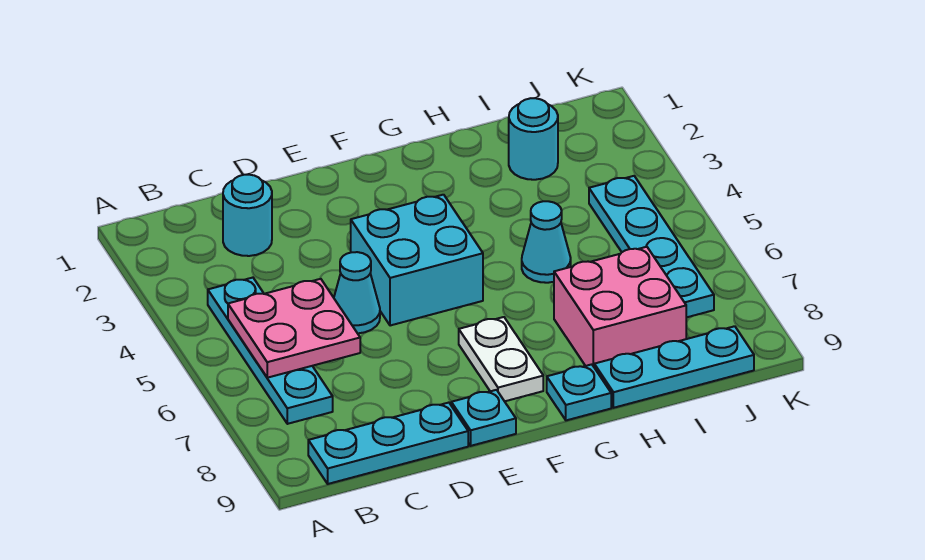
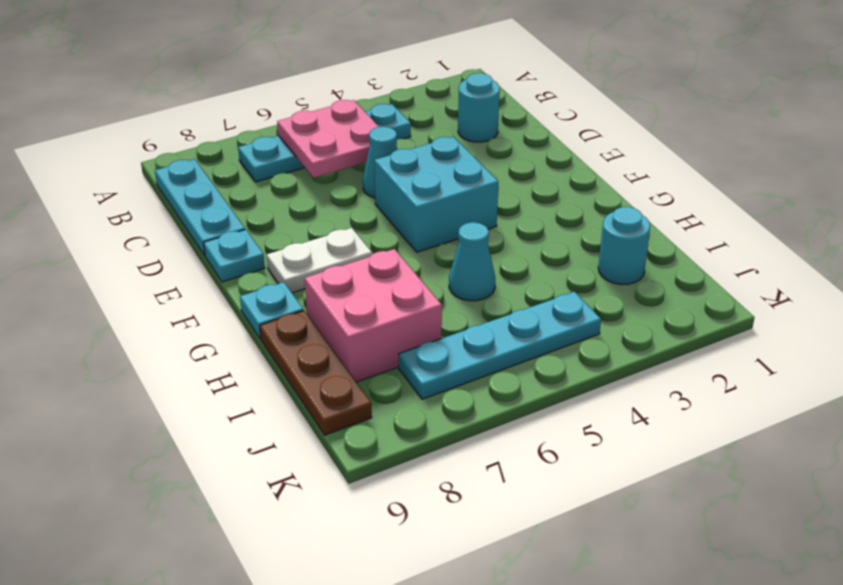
cyan 1x3 plate [594,326,754,408] -> brown 1x3 plate [260,311,372,435]

